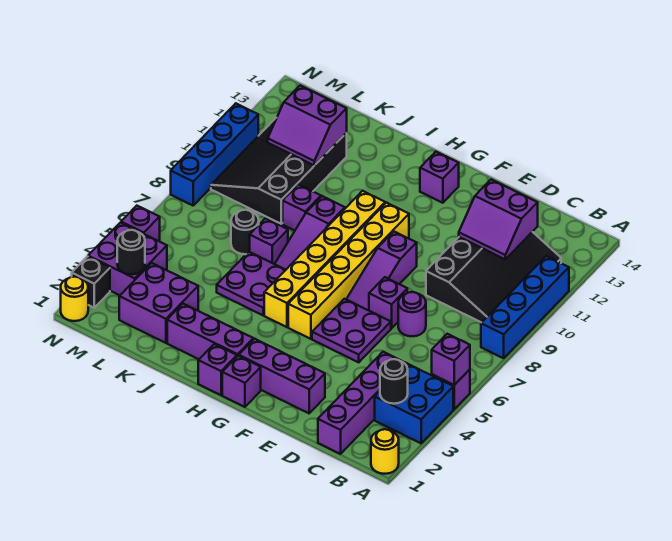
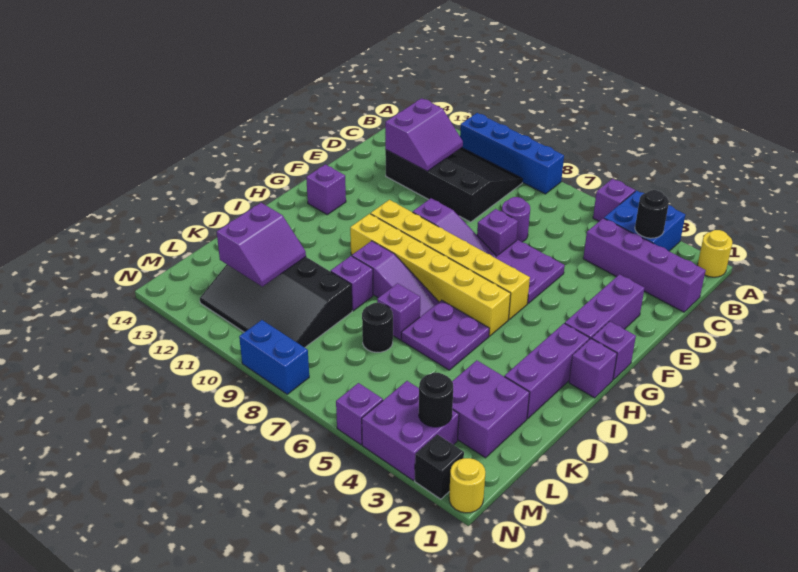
purple 1x1 brick [432,334,470,385] -> none
blue 1x4 brick [171,104,258,205] -> blue 1x2 brick [239,320,309,394]

